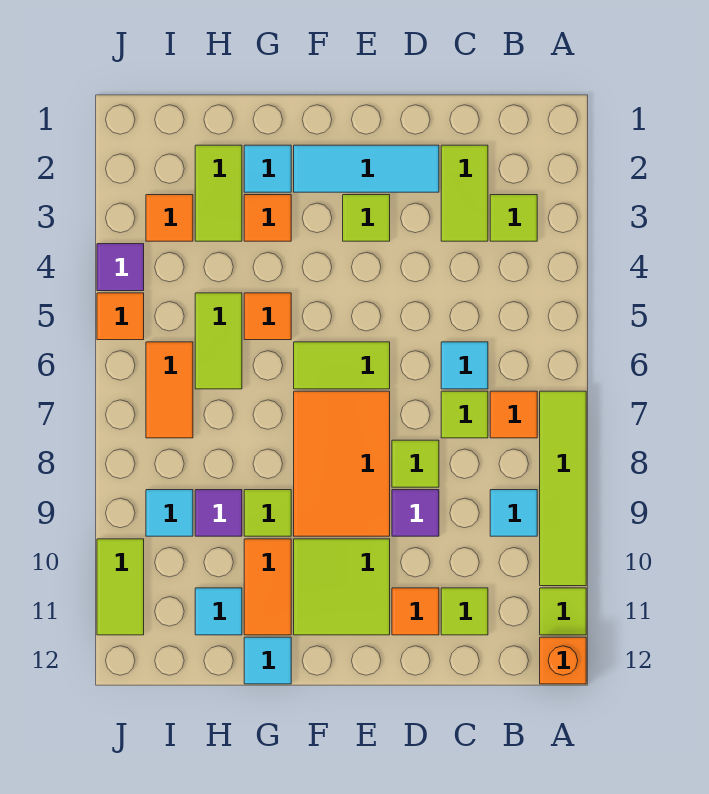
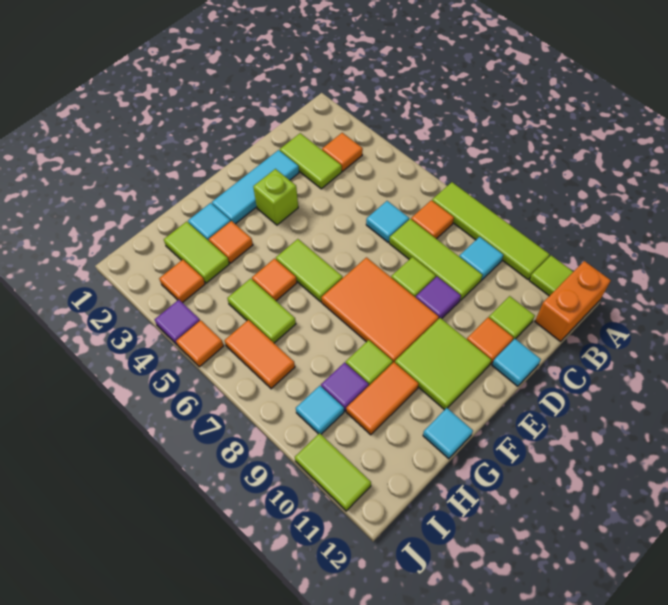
orange 1x1 brick [540,637,586,684] -> orange 1x2 brick [535,261,611,341]
lime 1x1 tile [490,195,537,241] -> orange 1x1 tile [322,133,363,171]
lime 1x1 tile [441,391,488,438] -> lime 1x3 tile [389,219,482,300]
lime 1x1 tile [343,195,390,241] -> lime 1x1 brick [253,169,298,225]
lime 1x2 tile [294,342,390,389] -> lime 1x2 tile turned to [276,239,343,302]
orange 1x2 tile [244,539,291,635] -> orange 1x2 tile turned to [346,362,419,435]
cyan 1x1 tile [195,588,242,635] -> cyan 1x1 tile moved to [492,339,541,386]

